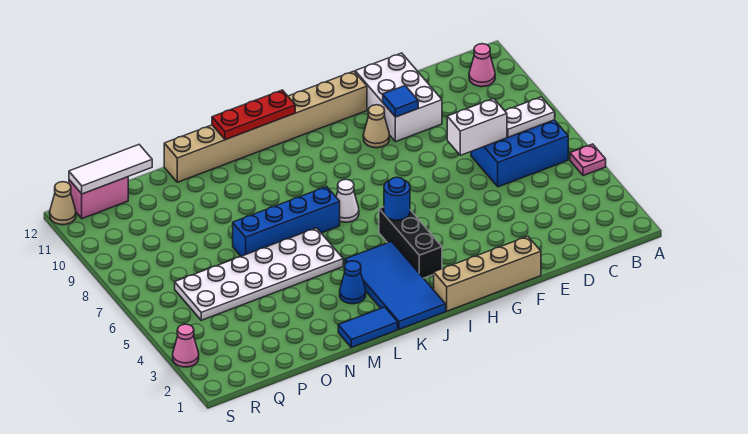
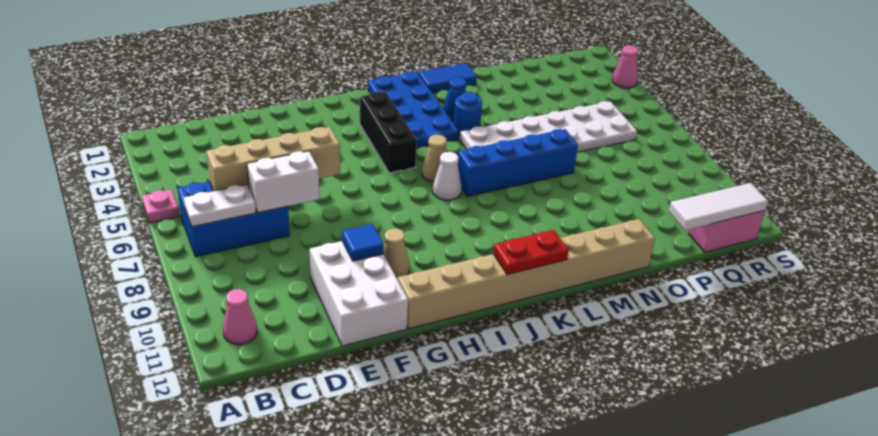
tan 1x4 brick [434,236,541,311] -> tan 1x4 brick moved to [206,127,340,191]
blue 1x1 round brick [384,177,410,220] -> blue 1x1 round brick moved to [454,92,482,136]
blue 2x4 tile [345,242,446,329] -> blue 2x4 plate [368,72,459,148]
red 1x3 plate [212,90,295,140] -> red 1x2 plate [493,230,569,275]
tan 1x1 cone [50,182,76,225] -> tan 1x1 cone moved to [422,135,447,182]

